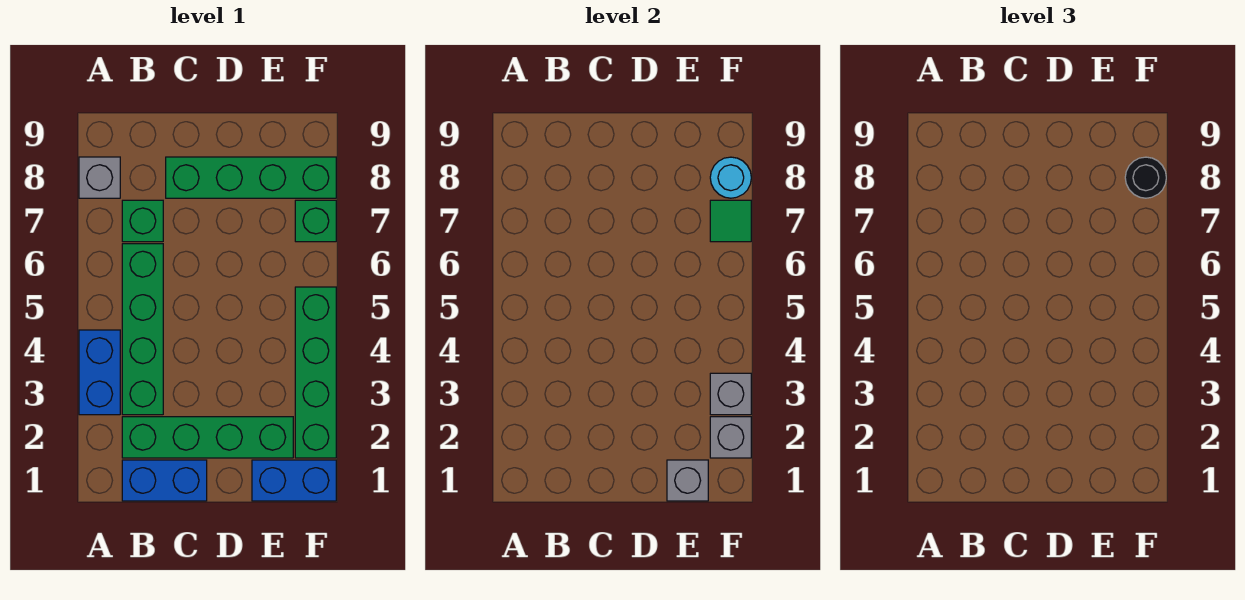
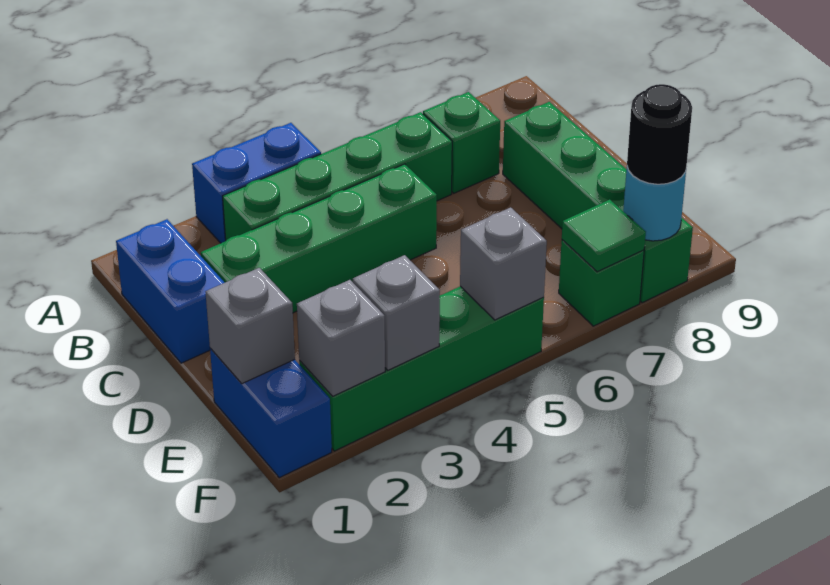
grey 1x1 brick [79,157,120,198] -> grey 1x1 brick moved to [460,207,547,320]
green 1x4 brick [122,417,293,458] -> green 1x4 brick turned to [201,164,437,313]

